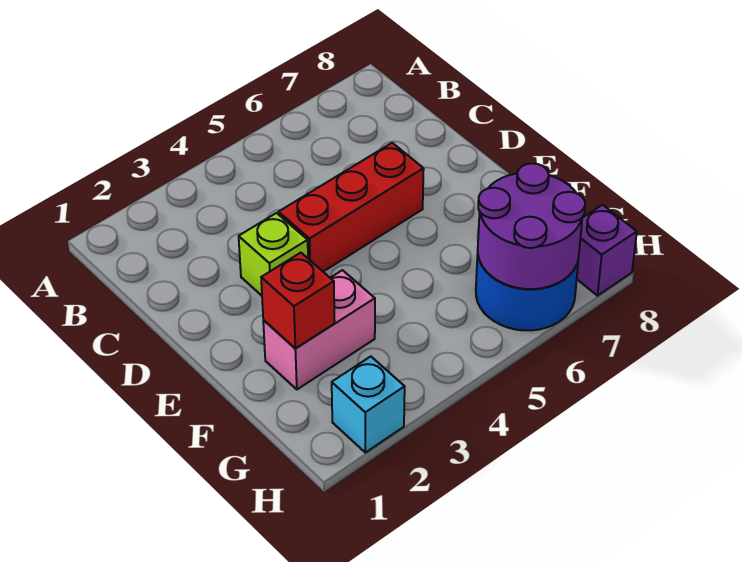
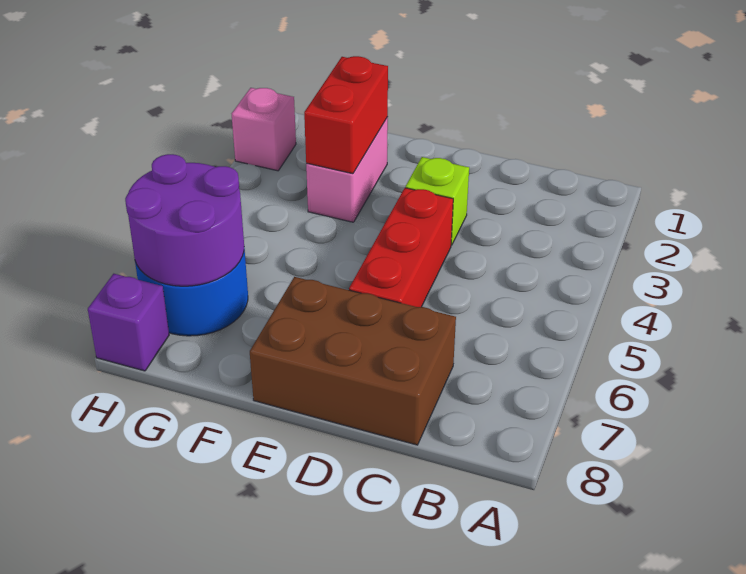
none -> brown 2x3 brick [250,277,456,445]
red 1x1 brick [261,253,335,348] -> red 1x2 brick [304,56,388,174]
cyan 1x1 brick [332,356,405,453] -> pink 1x1 brick [232,88,296,171]

